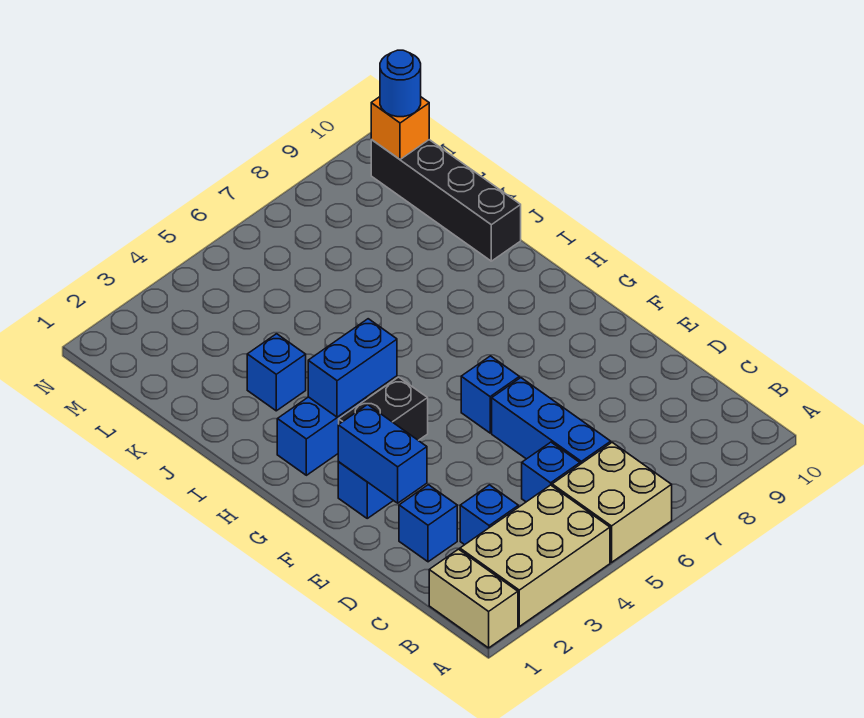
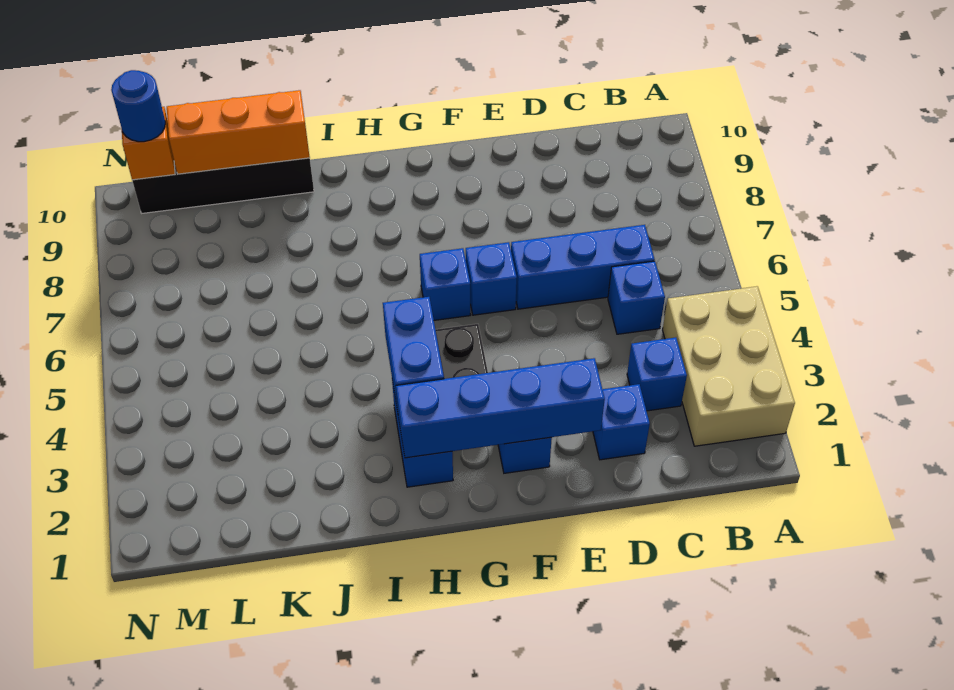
tan 1x2 brick [429,549,518,648] -> none
tan 2x2 brick [552,442,672,562] -> none
blue 1x2 brick [338,405,427,503] -> blue 1x4 brick [396,358,605,458]
blue 1x1 brick [247,334,306,411] -> blue 1x1 brick moved to [420,248,470,320]
none -> orange 1x3 brick [167,90,310,174]

